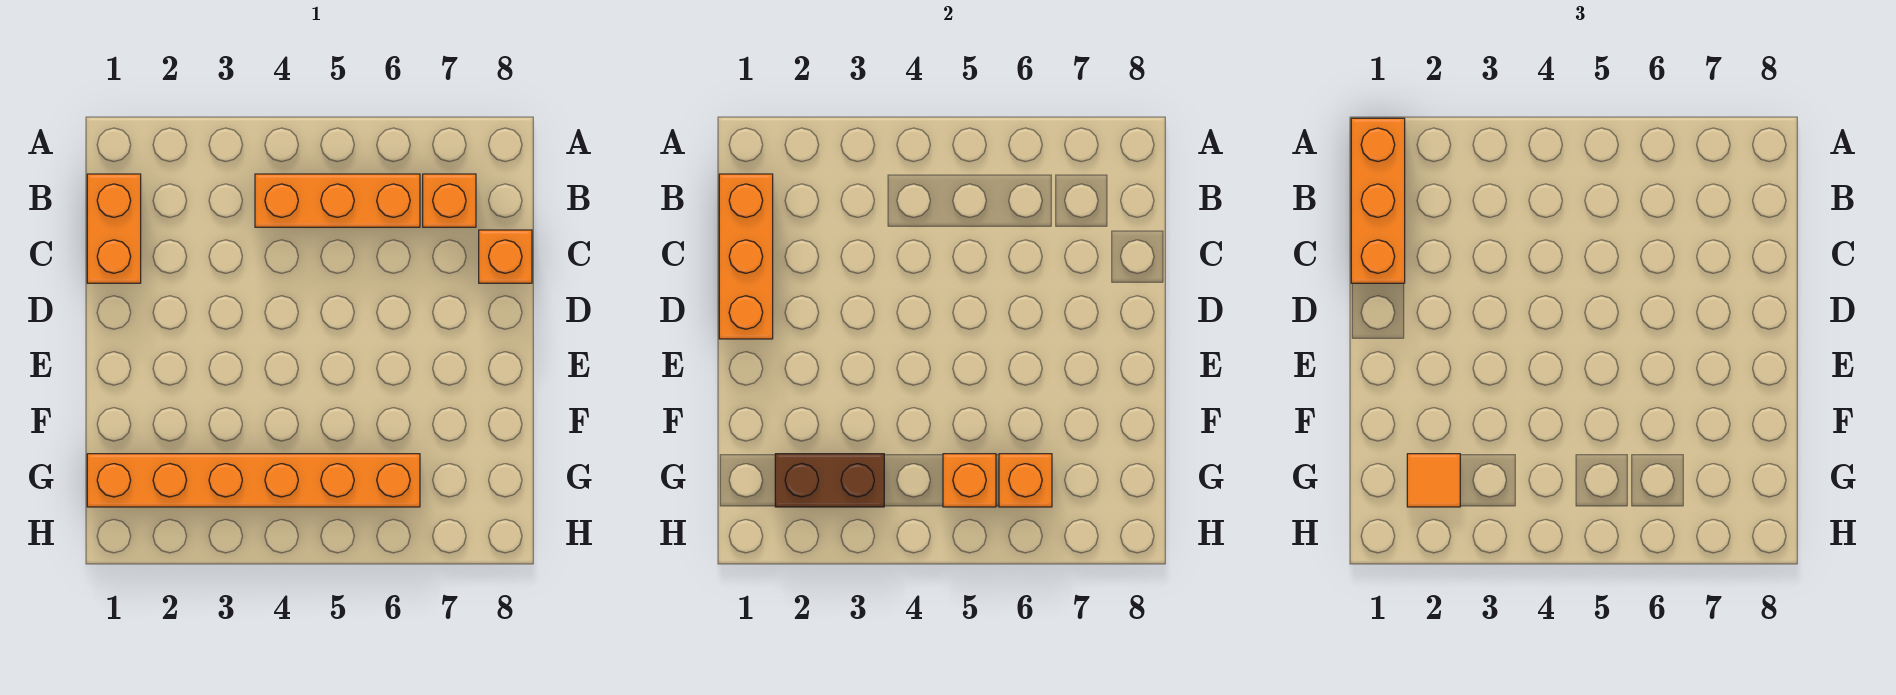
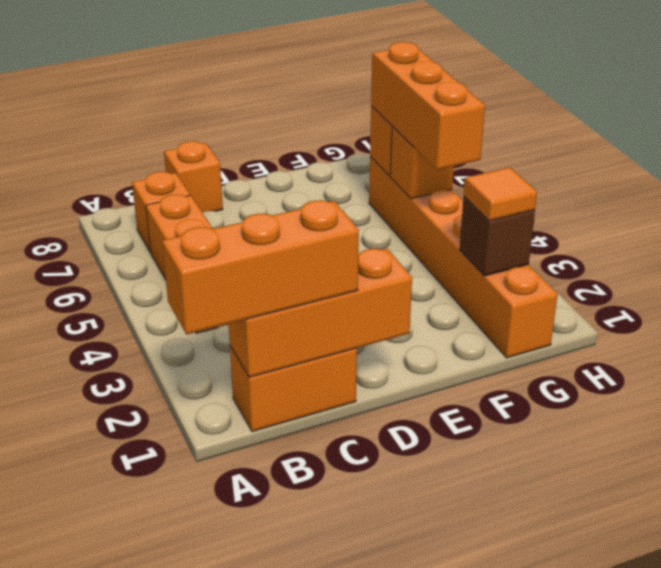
brown 1x2 brick [775,454,884,507] -> brown 1x1 brick [460,197,535,276]
none -> orange 1x3 brick [371,42,485,170]

